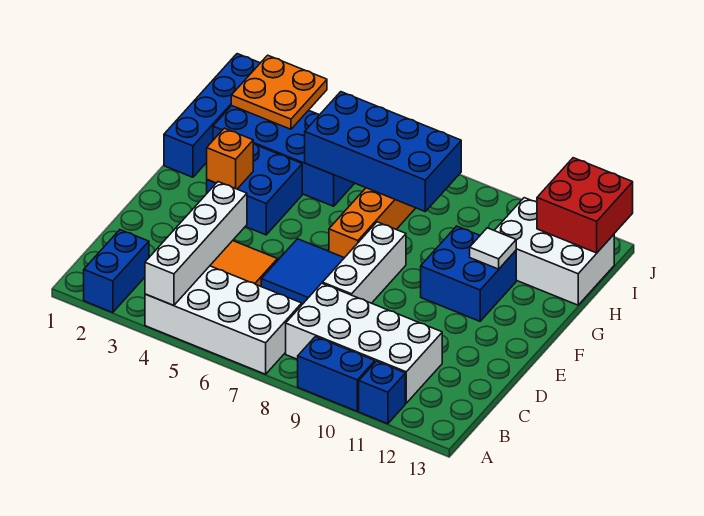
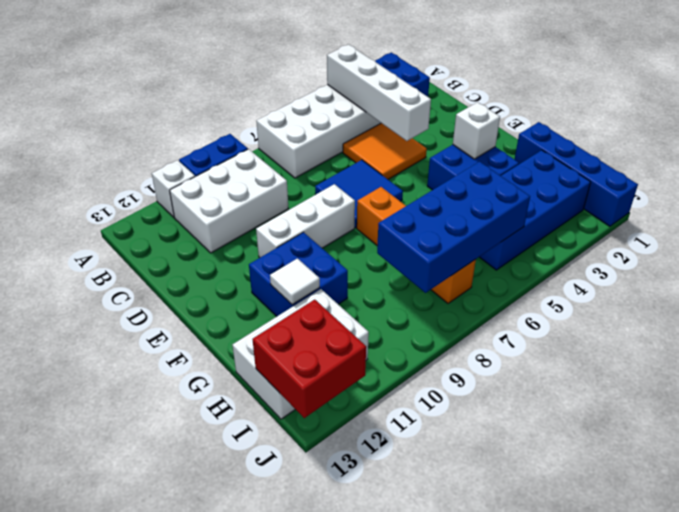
blue 1x1 brick [359,361,405,424] -> white 1x1 brick [152,160,195,217]
white 2x4 brick [286,283,442,403] -> white 2x3 brick [170,149,288,253]
white 1x3 brick [323,222,406,303] -> white 1x3 brick turned to [256,184,355,258]
orange 1x1 brick [207,128,253,189] -> white 1x1 brick [453,102,500,159]
orange 2x2 plate [231,55,327,129] -> none

